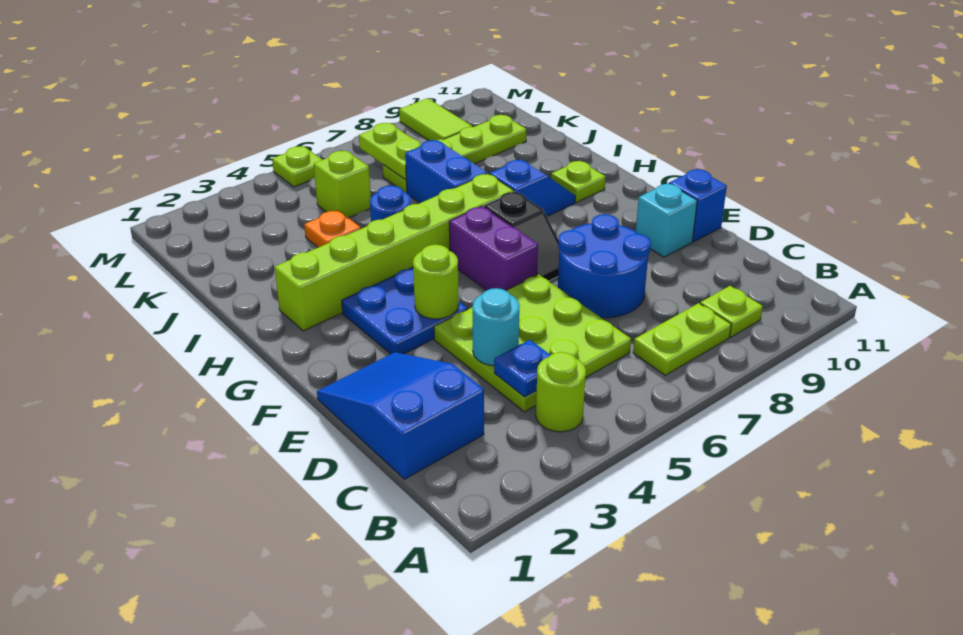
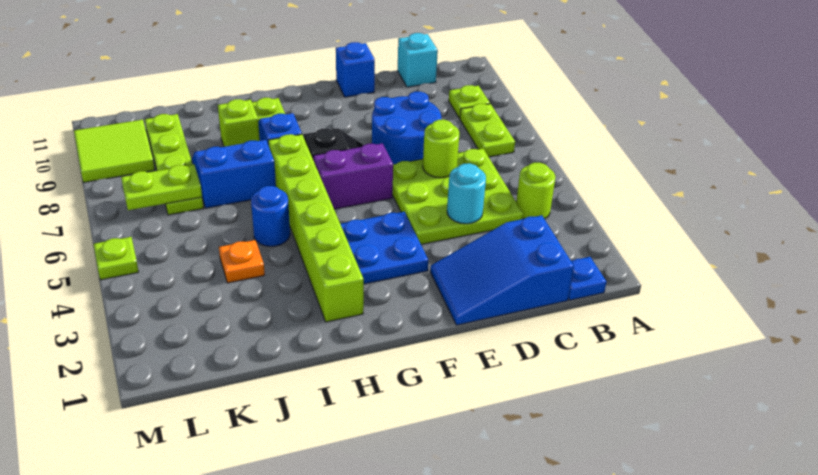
blue 1x1 plate [494,340,550,397] -> blue 1x1 plate moved to [568,257,606,300]
cyan 1x1 brick [636,183,697,257] -> cyan 1x1 brick moved to [398,33,438,87]
lime 1x1 round brick [413,245,459,319] -> lime 1x1 round brick moved to [423,120,459,178]
lime 1x1 brick [314,151,371,218] -> lime 1x1 brick moved to [218,99,260,147]
lime 1x2 tile [399,98,473,141] -> lime 2x2 tile [74,120,155,183]

